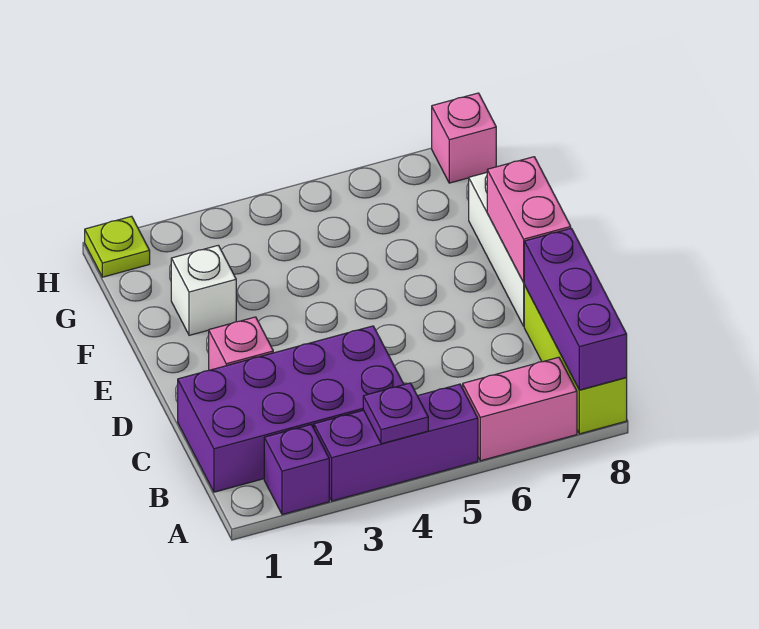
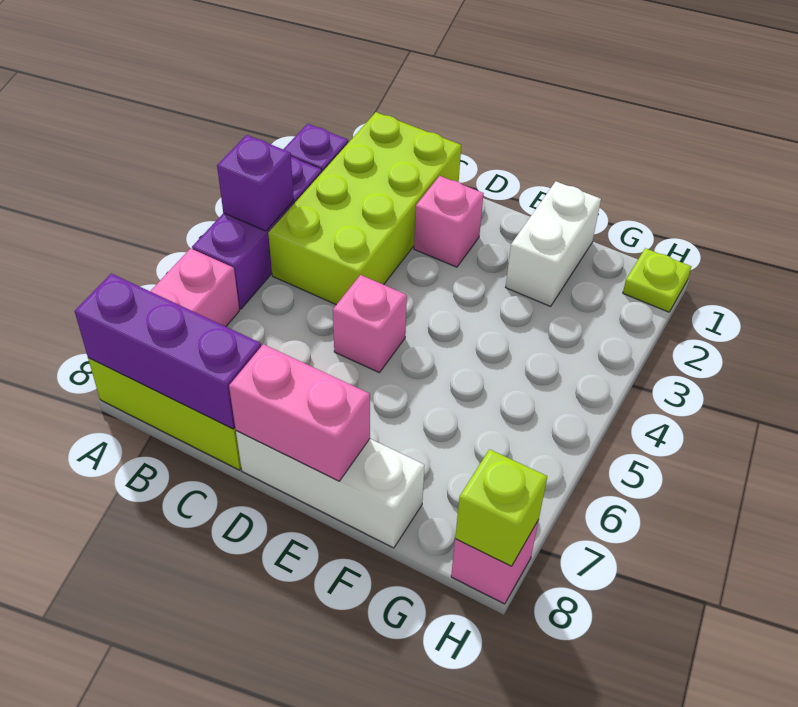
purple 1x1 plate [363,383,428,444] -> purple 1x1 brick [217,135,294,231]
purple 2x4 brick [178,326,404,492] -> lime 2x4 brick [268,112,461,305]
none -> pink 1x1 brick [333,275,407,373]
white 1x1 brick [171,245,236,335] -> white 1x2 brick [506,182,601,306]
none -> lime 1x1 brick [455,449,547,566]

